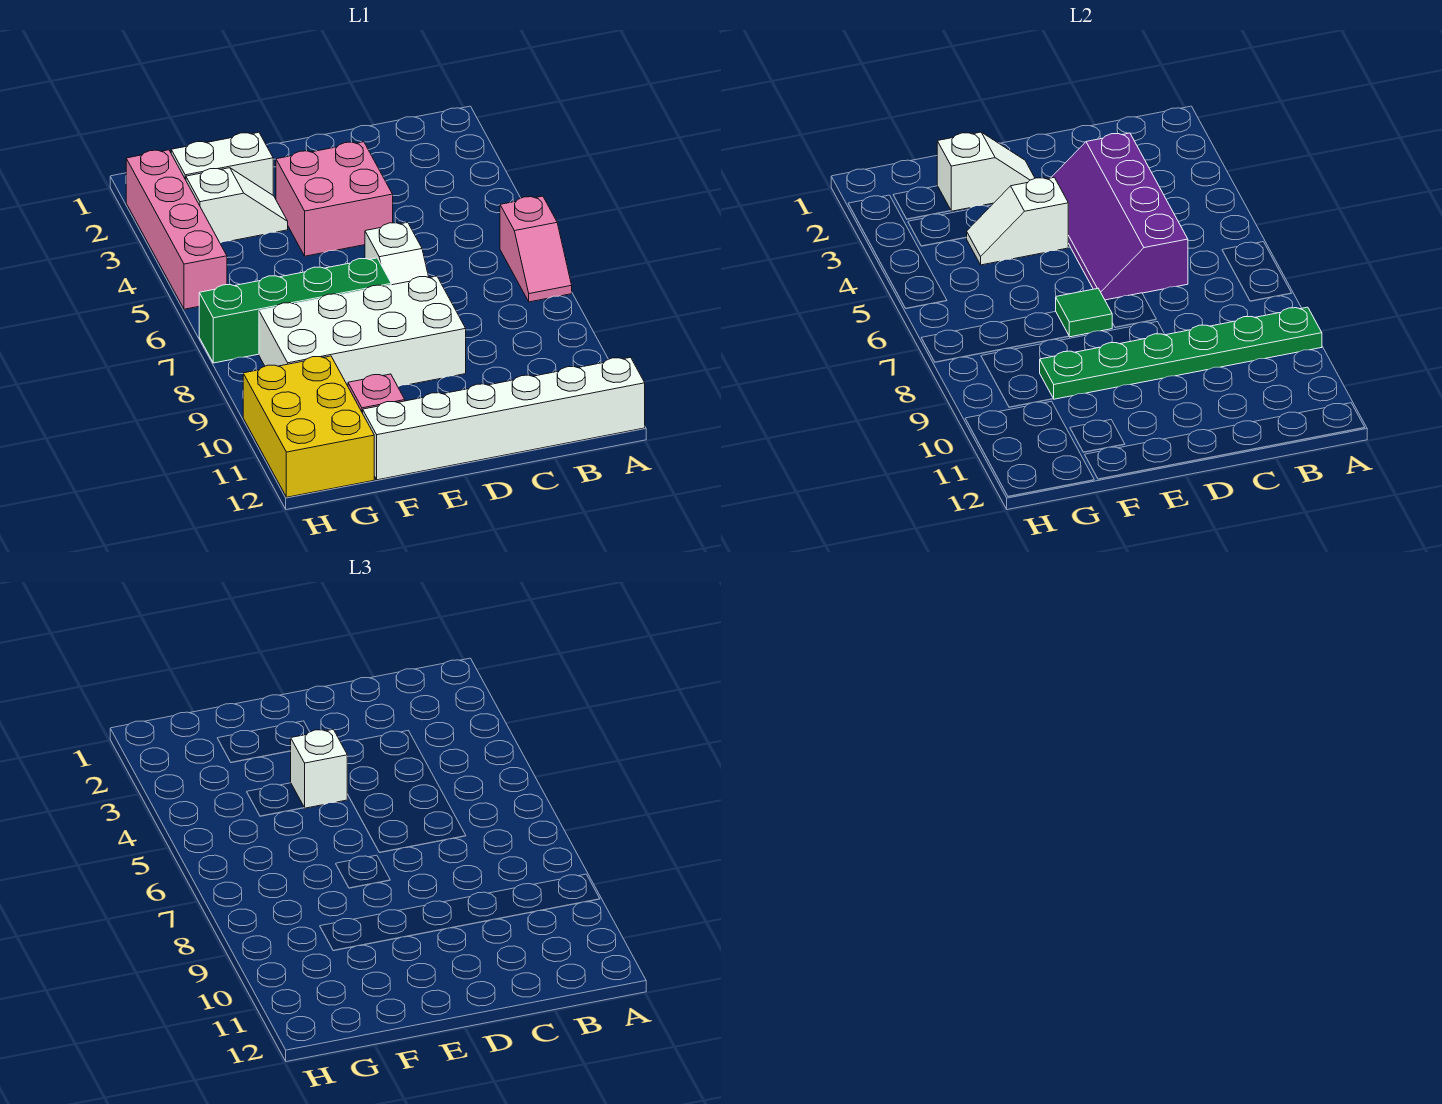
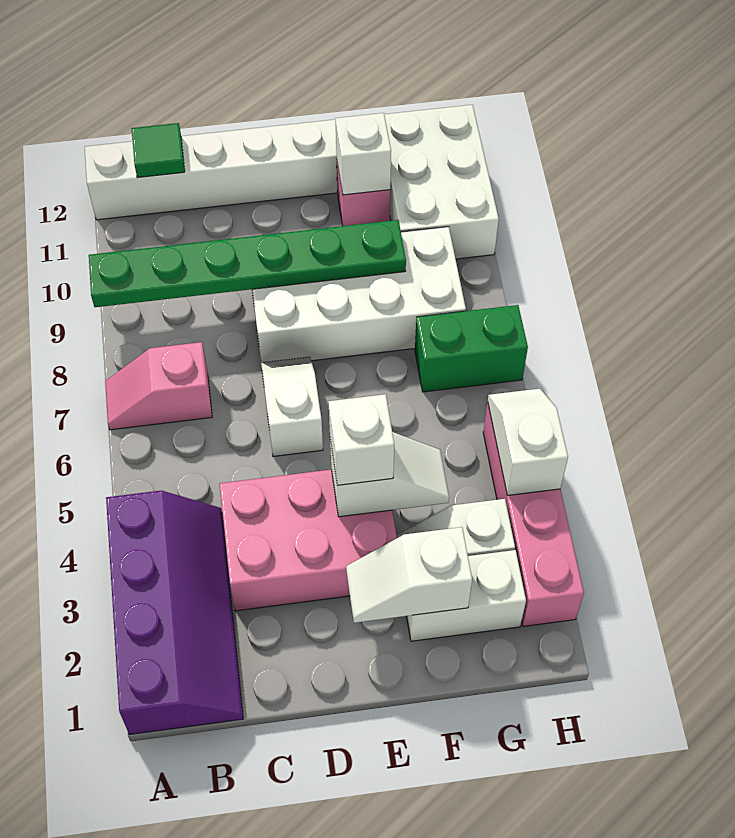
pink 1x2 slope [500,196,572,302] -> pink 1x2 slope turned to [105,342,212,430]
purple 2x4 slope [1051,133,1188,300] -> purple 2x4 slope moved to [106,491,243,735]
pink 2x2 brick [276,142,393,256] -> pink 2x3 brick [219,469,397,611]
green 1x4 brick [199,258,391,363] -> green 1x2 brick [415,305,528,392]
green 1x1 tile [1056,288,1112,337] -> green 1x1 tile moved to [132,123,185,178]
none -> white 1x1 brick [335,113,391,195]
yellow 2x3 brick [243,356,374,497] -> white 2x3 brick [384,105,499,259]
none -> white 1x2 slope [488,389,568,496]

